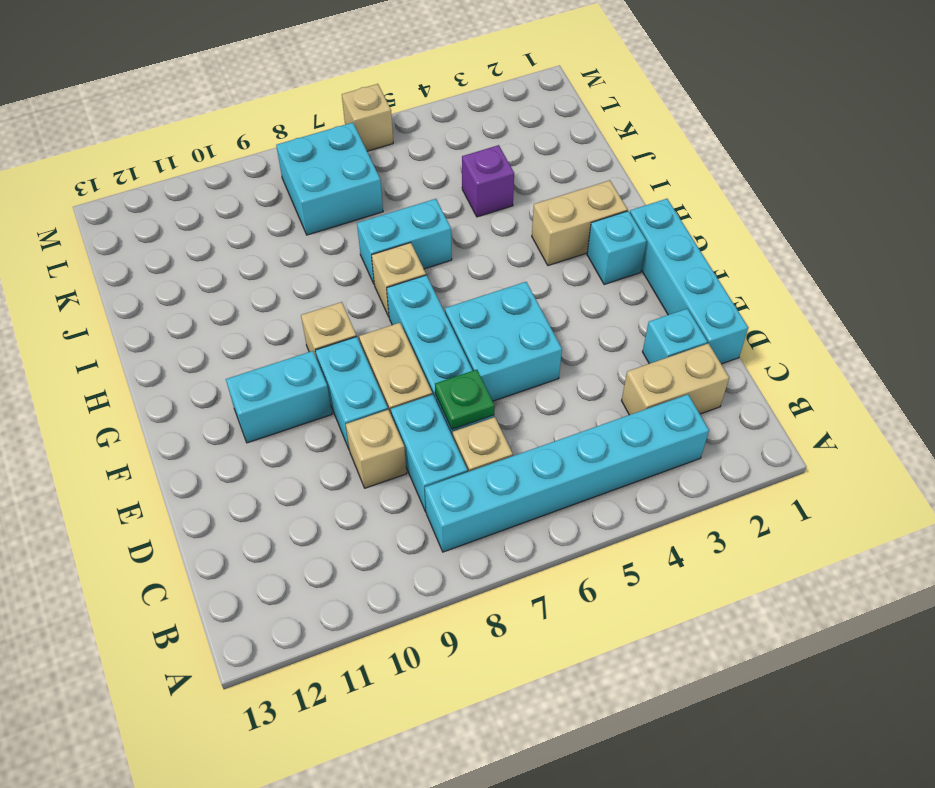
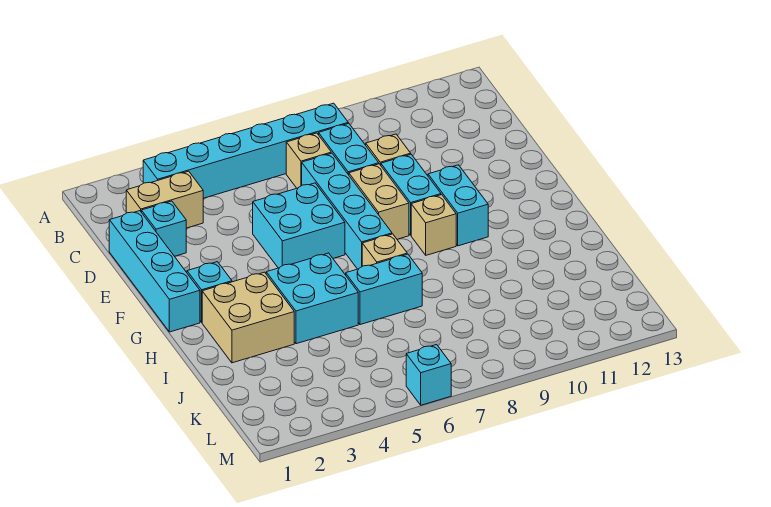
green 1x1 plate [435,370,494,429] -> none
cyan 1x2 brick [226,351,332,443] -> cyan 1x2 brick turned to [428,165,488,246]
tan 1x2 brick [532,180,628,266] -> tan 2x2 brick [202,272,294,363]
purple 1x1 brick [462,145,514,217] -> none
cyan 2x2 brick [276,123,383,235] -> cyan 2x2 brick moved to [266,253,358,344]
tan 1x1 brick [342,84,393,151] -> cyan 1x1 brick [406,345,451,405]

